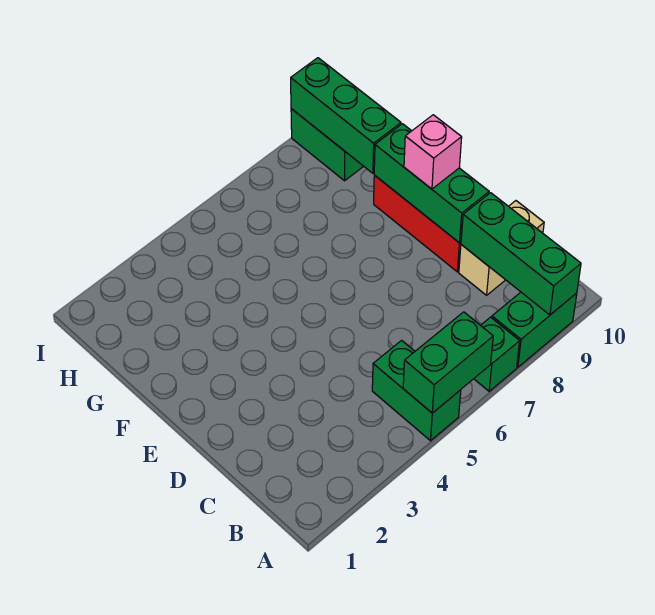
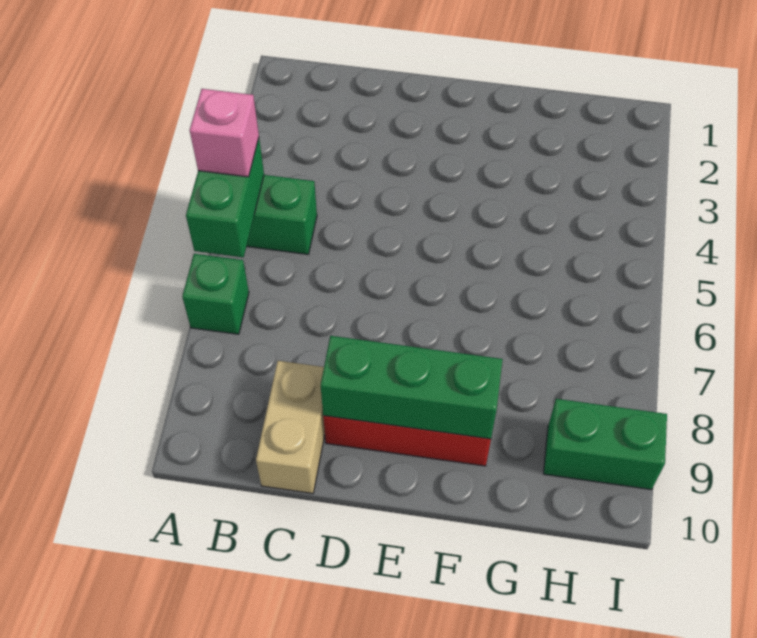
green 1x2 brick [492,292,577,367] -> none
green 1x3 brick [461,193,581,315] -> none
pink 1x1 brick [404,115,462,189] -> pink 1x1 brick moved to [190,89,259,177]
green 1x3 brick [291,58,401,173] -> none

